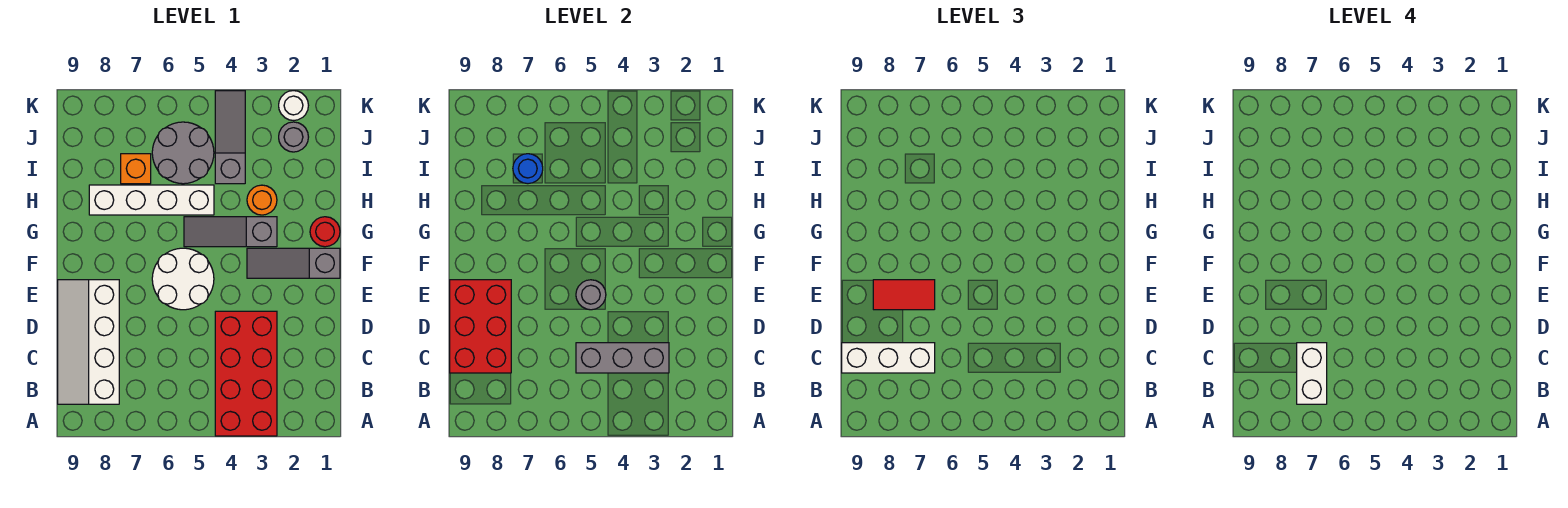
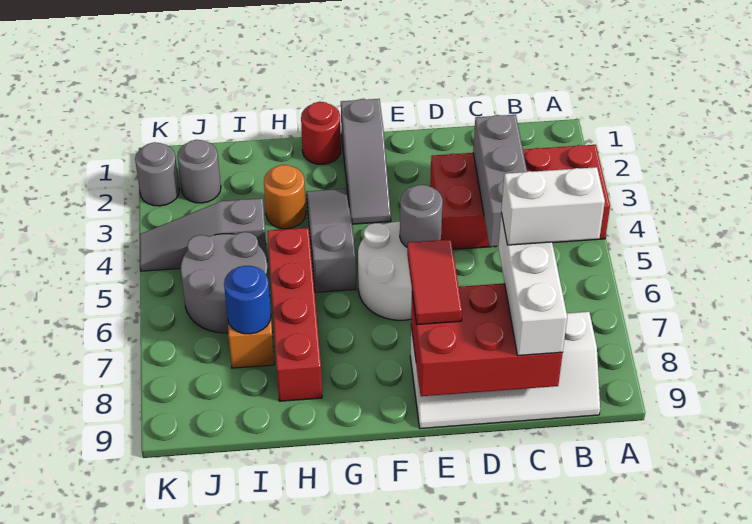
grey 1x3 slope [184,217,277,247] -> grey 1x3 slope turned to [306,189,356,292]
white 1x4 brick [89,185,214,215] -> red 1x4 brick [267,228,322,401]
white 1x1 round brick [279,91,308,120] -> grey 1x1 round brick [135,142,179,206]

